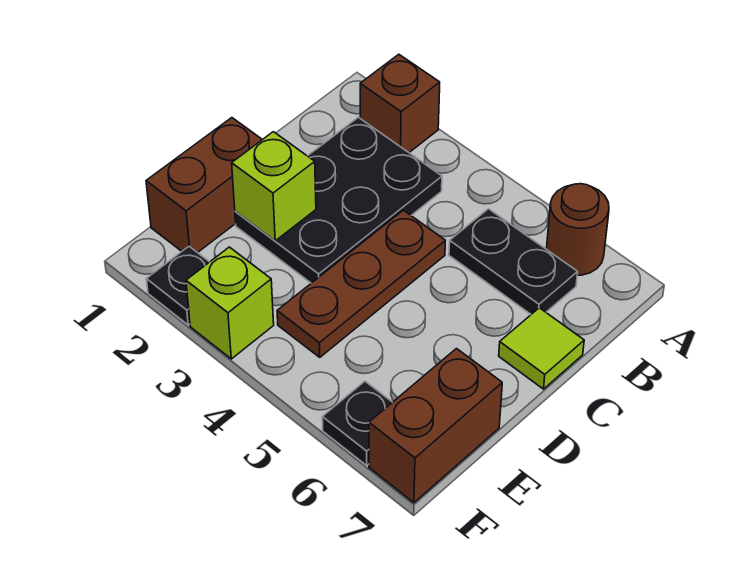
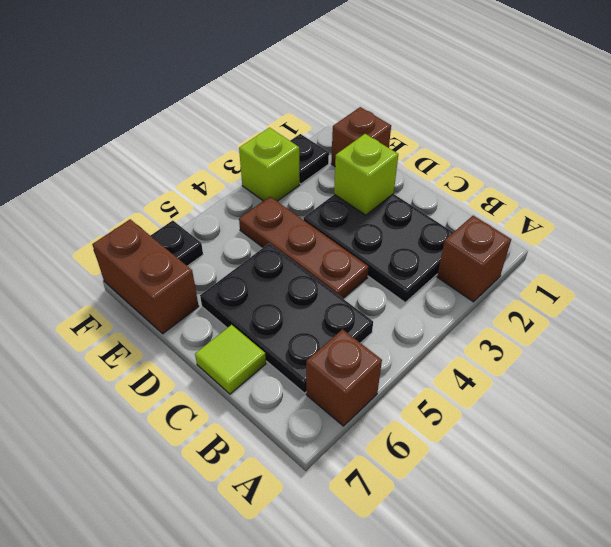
brown 1x1 round brick [547,184,609,275] -> brown 1x1 brick [306,329,382,426]
black 1x2 plate [449,209,578,314] -> black 2x3 plate [200,244,373,393]
brown 1x2 brick [146,118,262,253] -> brown 1x1 brick [331,107,391,166]

